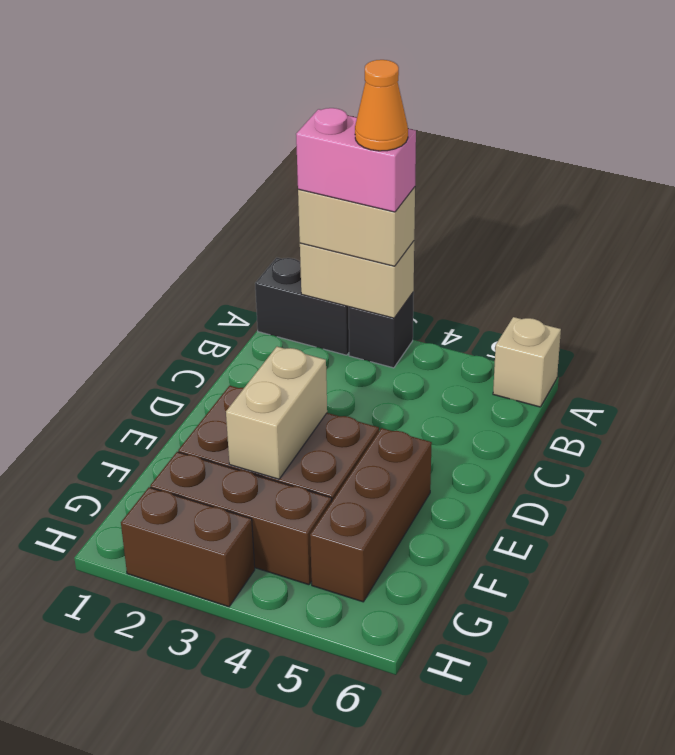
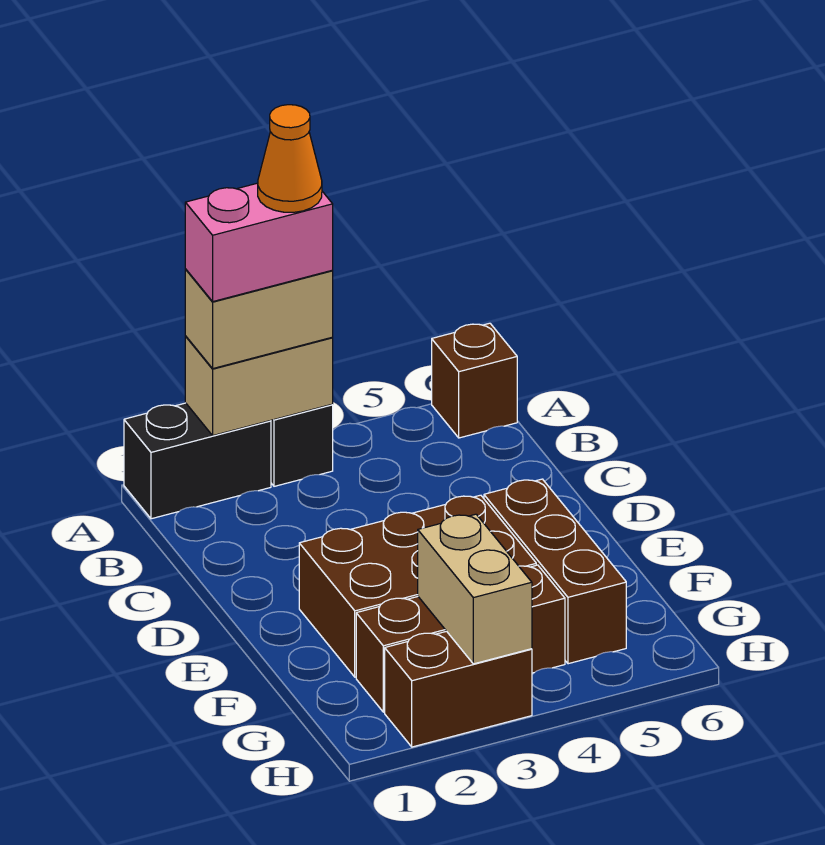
tan 1x1 brick [493,317,561,407] -> brown 1x1 brick [432,323,517,438]
tan 1x2 brick [226,347,327,479] -> tan 1x2 brick moved to [418,514,532,664]

